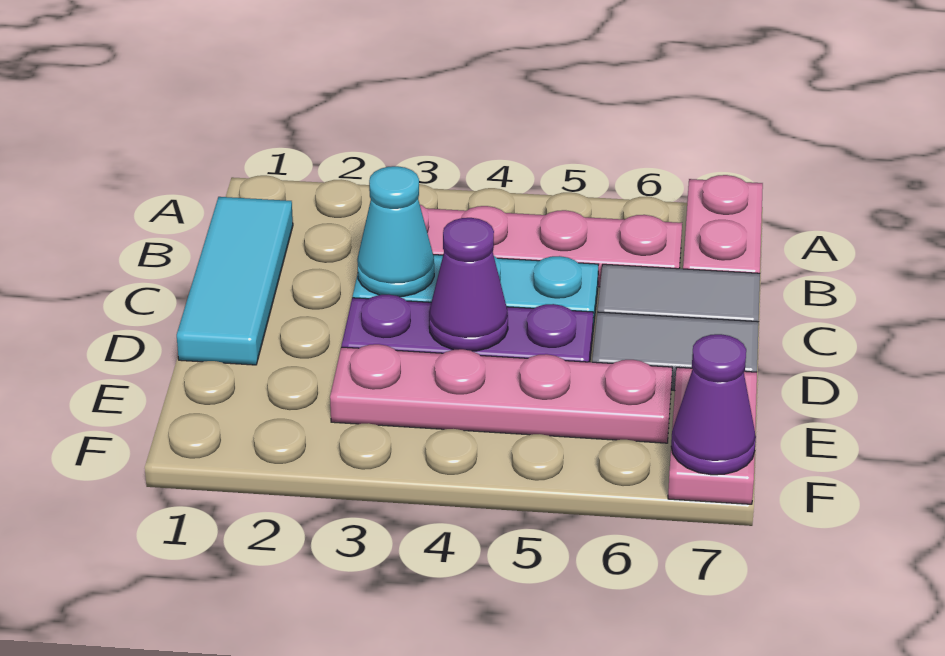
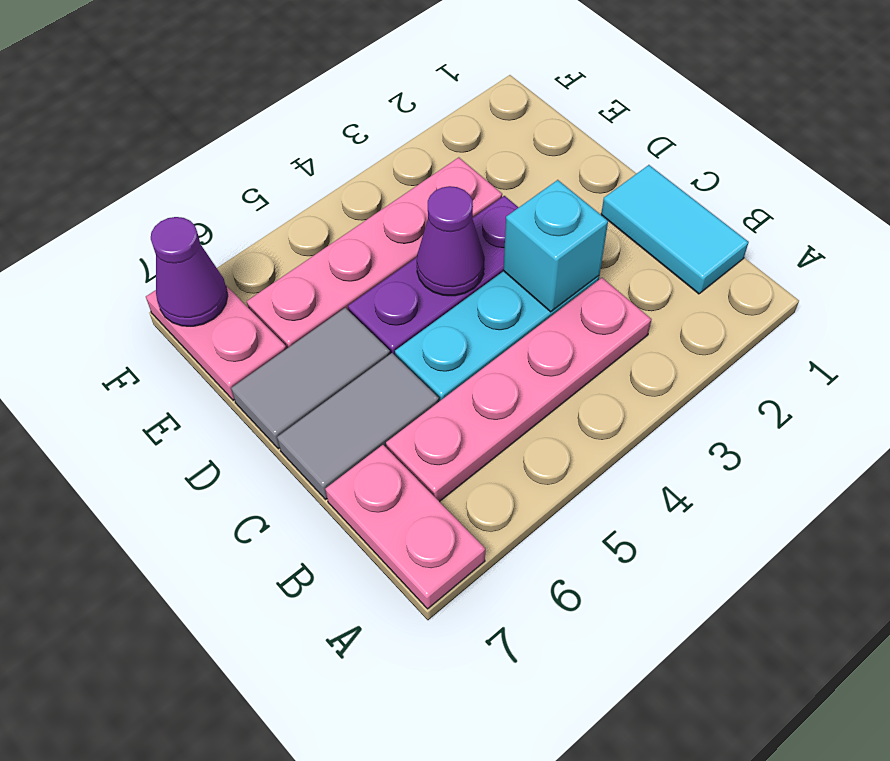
cyan 1x3 tile [177,197,293,365] -> cyan 1x2 tile [601,165,749,294]
cyan 1x1 cone [357,166,434,297] -> cyan 1x1 brick [503,180,608,312]

